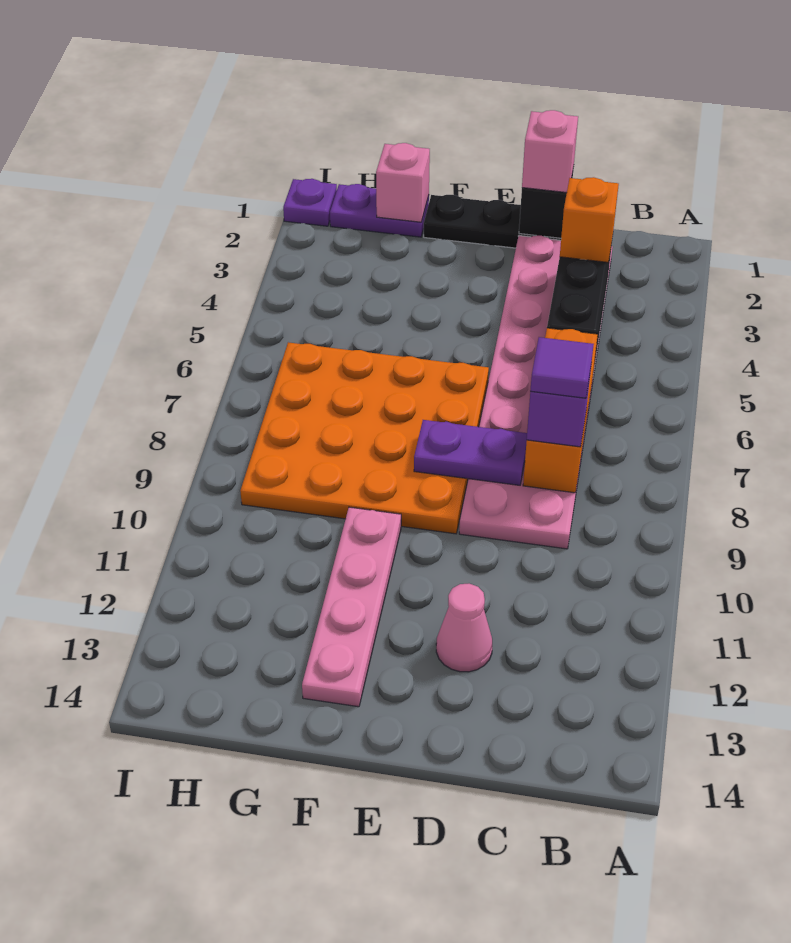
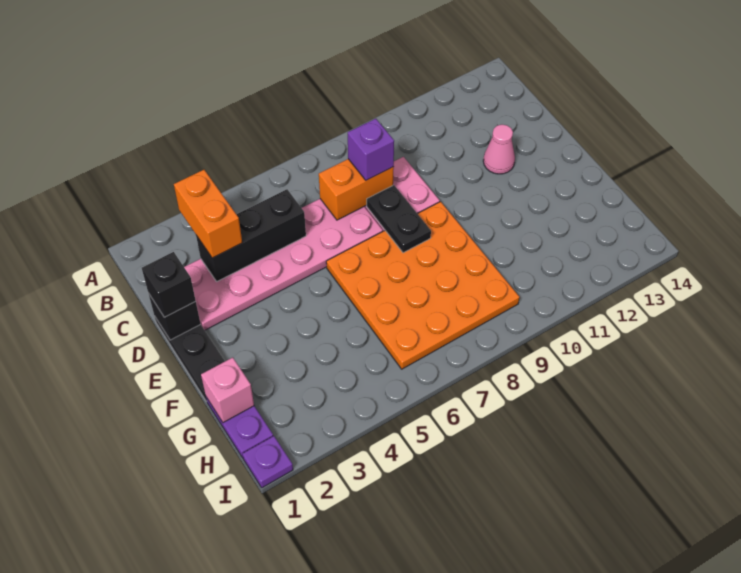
orange 1x1 brick [560,177,619,263] -> orange 1x2 brick [174,170,242,258]
orange 1x3 brick [523,328,598,493] -> orange 1x2 brick [319,159,394,220]
purple 1x1 tile [530,337,594,398] -> none
pink 1x1 brick [522,110,578,193] -> black 1x1 brick [142,252,196,317]
purple 1x2 plate [414,420,527,485] -> black 1x2 plate [367,185,431,253]
pink 1x4 plate [302,507,401,707] -> none

